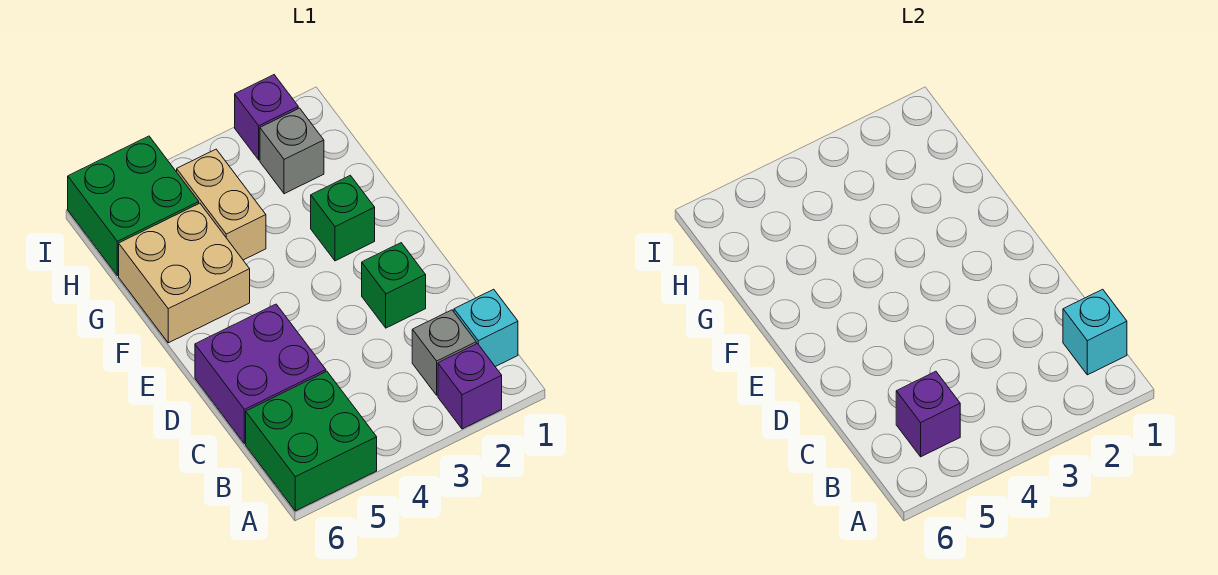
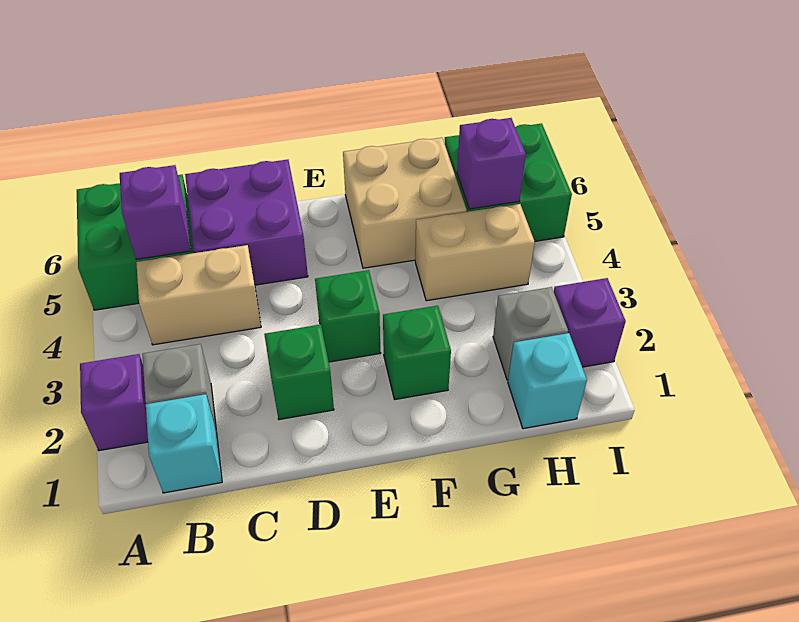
cyan 1x1 brick [1063,289,1127,375] -> cyan 1x1 brick moved to [508,333,587,429]
none -> tan 1x2 brick [136,245,261,345]
none -> green 1x1 brick [315,270,380,362]
none -> purple 1x1 brick [457,118,526,209]

